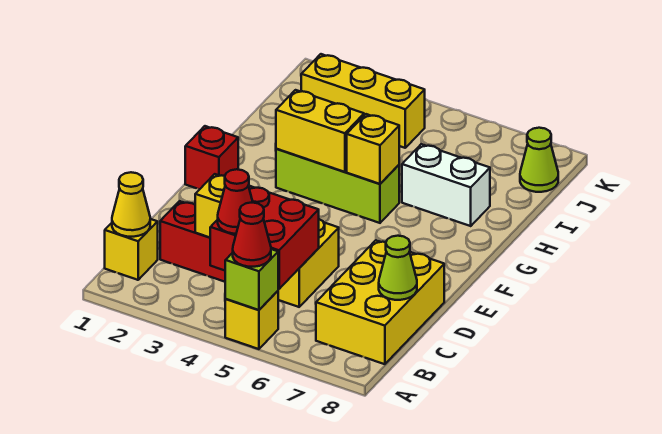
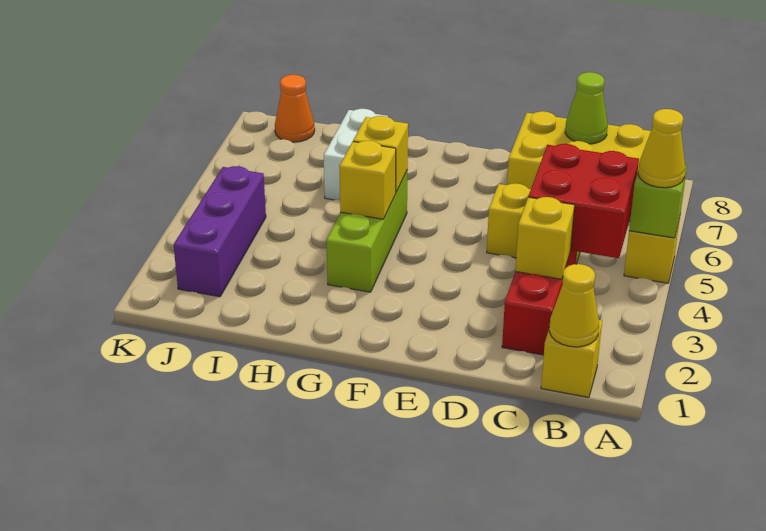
red 1x1 cone [233,203,271,267] -> yellow 1x1 cone [638,109,685,188]
red 1x1 cone [218,169,253,234] -> none
red 1x1 brick [185,126,238,189] -> none
yellow 1x2 brick [276,90,364,172] -> yellow 1x1 brick [339,141,396,219]
yellow 1x3 brick [301,54,425,148] -> purple 1x3 brick [174,166,266,297]
lime 1x1 cone [520,128,558,192] -> orange 1x1 cone [275,75,315,142]

